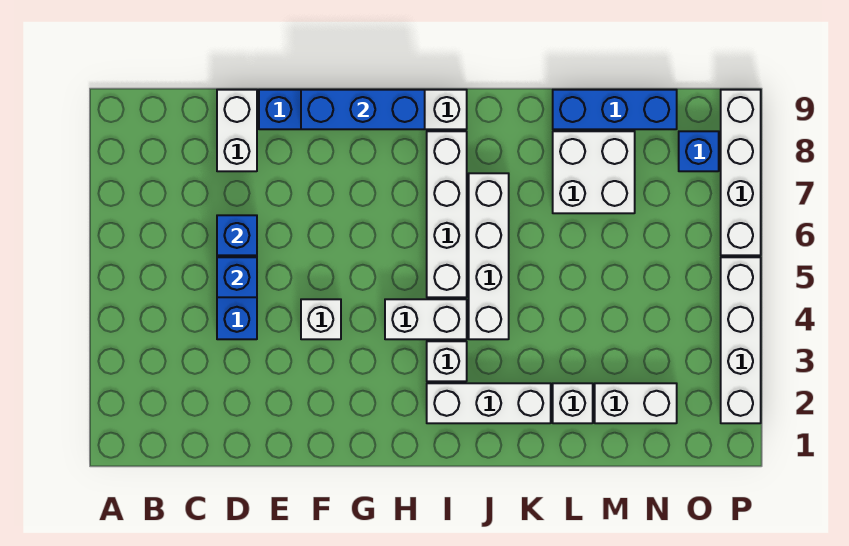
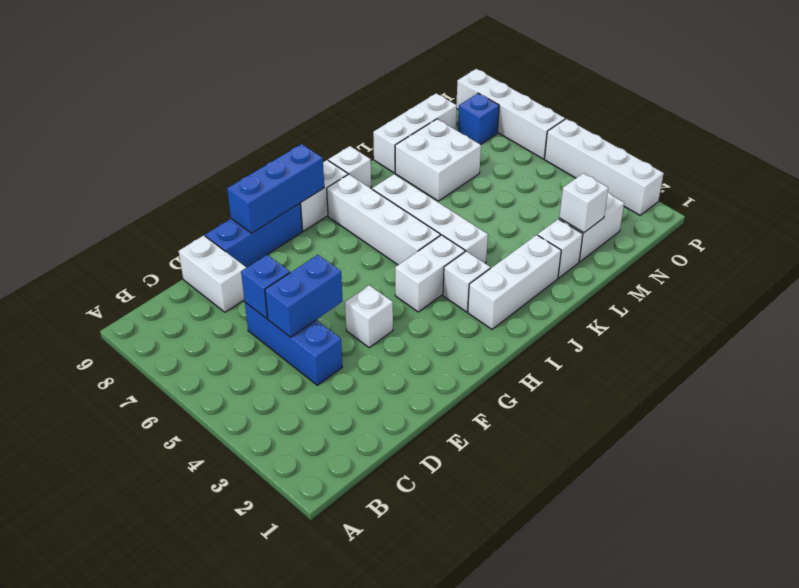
blue 1x1 brick [217,257,257,297] -> blue 1x2 brick [265,255,343,337]
none -> white 1x1 brick [328,146,371,188]
blue 1x3 brick [553,90,677,129] -> white 1x3 brick [373,93,457,173]
none -> white 1x1 brick [559,173,608,233]

